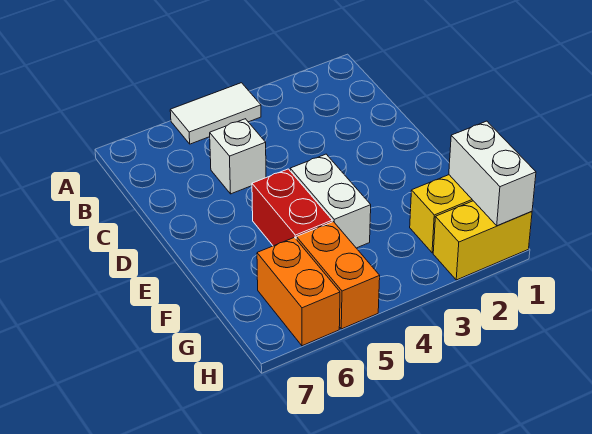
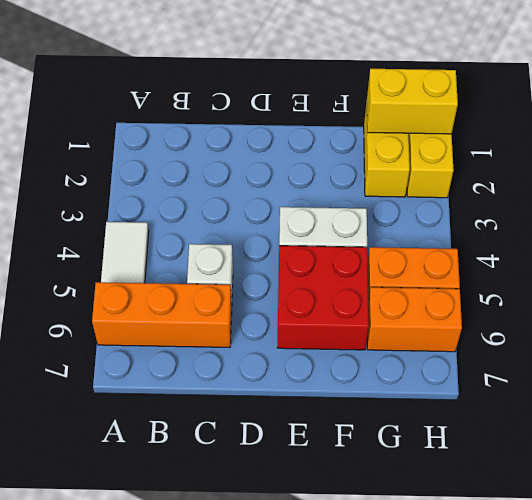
none -> orange 1x3 brick [92,282,232,347]
red 1x2 brick [252,169,332,246] -> red 2x2 brick [277,246,369,350]
white 1x2 brick [449,121,536,226] -> yellow 1x2 brick [367,69,458,134]

